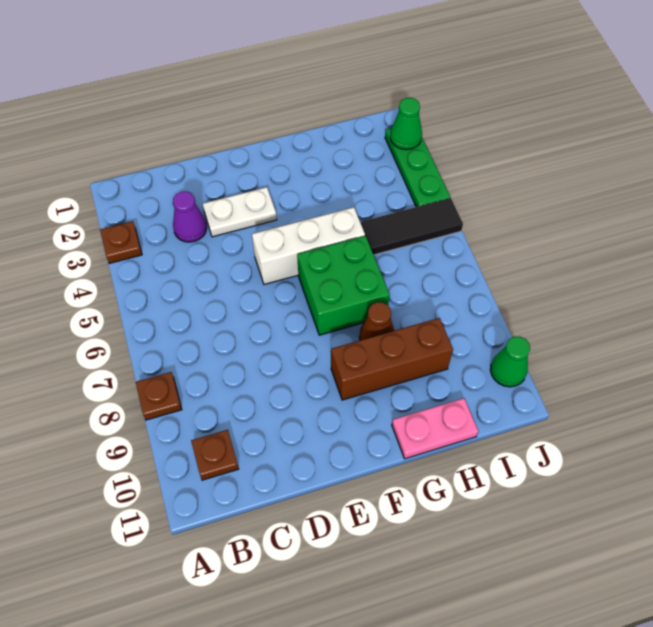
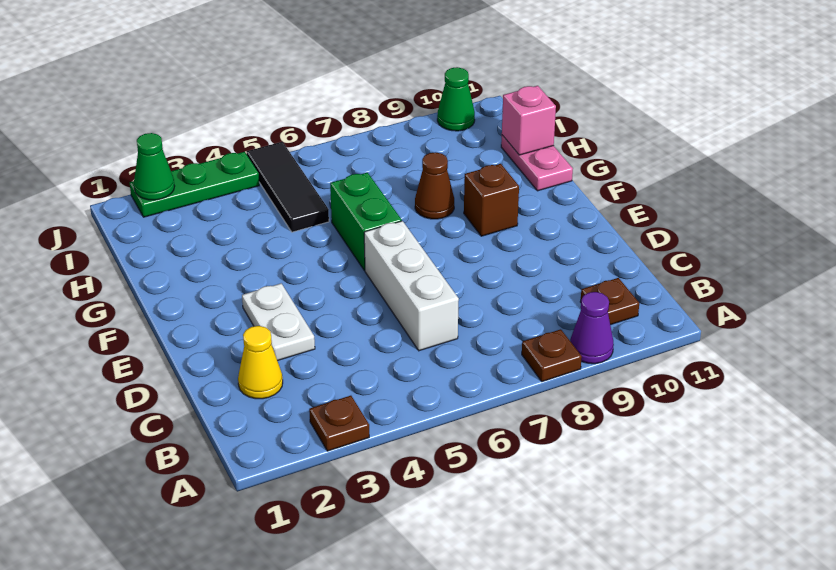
none -> yellow 1x1 cone [238,326,283,399]
purple 1x1 cone [173,191,207,242] -> purple 1x1 cone moved to [570,292,614,364]
white 1x3 brick [252,207,365,284] -> white 1x3 brick moved to [364,221,459,351]
green 2x2 brick [297,236,390,335] -> green 1x2 brick [330,173,402,271]
brown 1x3 brick [331,318,453,400] -> brown 1x1 brick [464,164,519,236]
none -> pink 1x1 brick [502,86,556,155]

